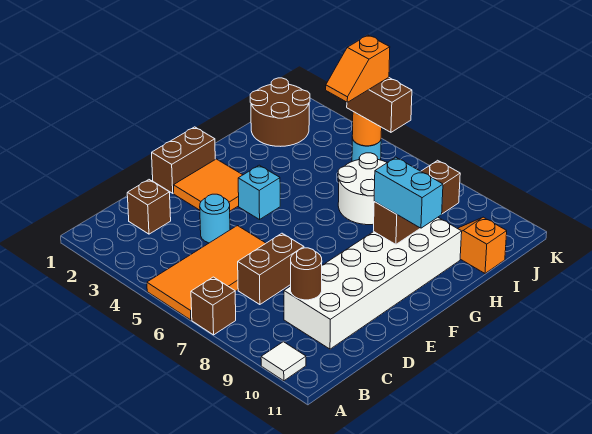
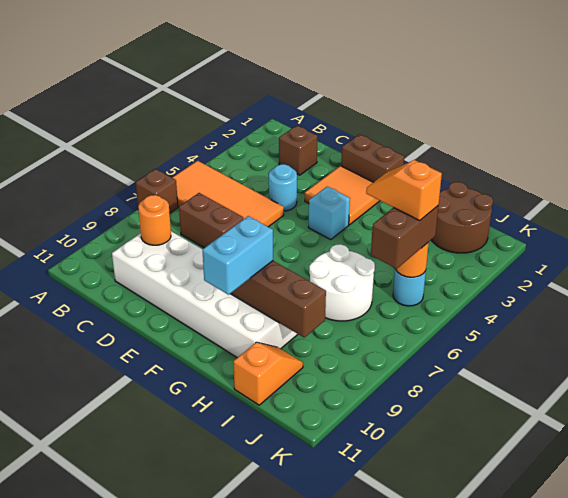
white 1x1 tile [261,342,306,381] -> none
brown 1x1 round brick [291,248,322,300] -> orange 1x1 round brick [138,195,171,245]

